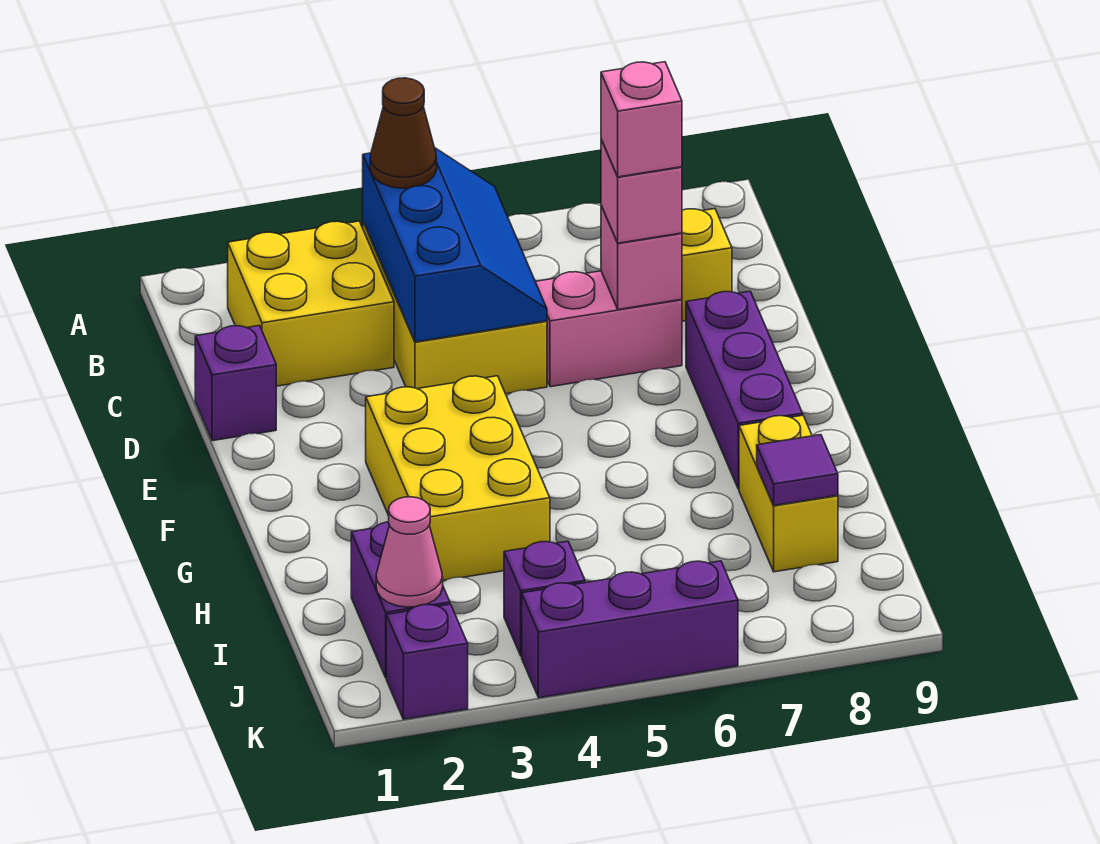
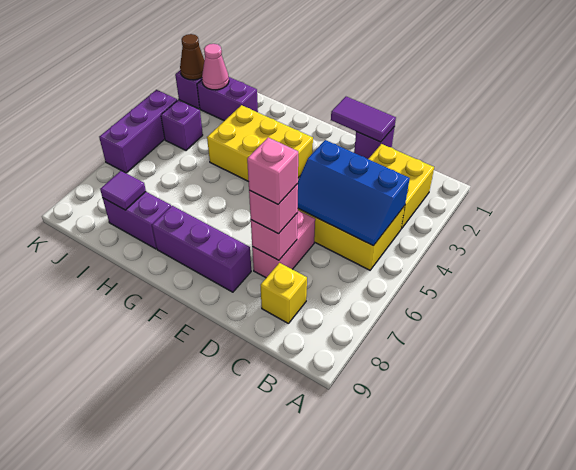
brown 1x1 cone [370,78,437,188] -> brown 1x1 cone moved to [180,34,204,80]
none -> purple 1x2 tile [331,97,396,142]
yellow 1x2 brick [739,415,838,572] -> purple 1x2 brick [103,192,171,249]

